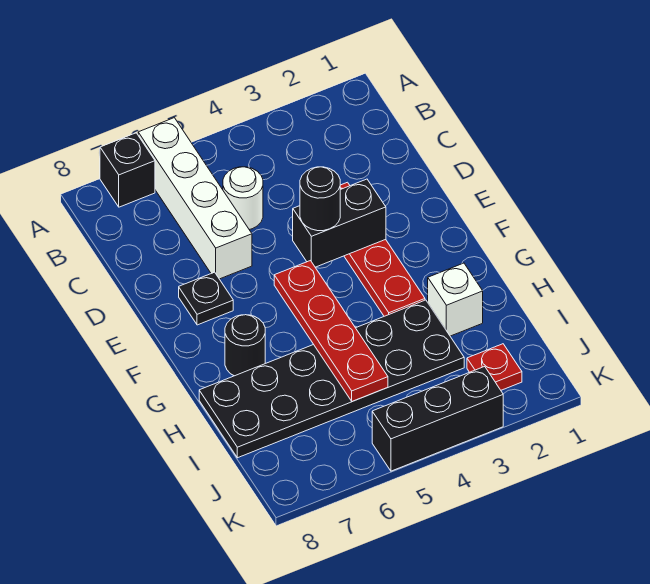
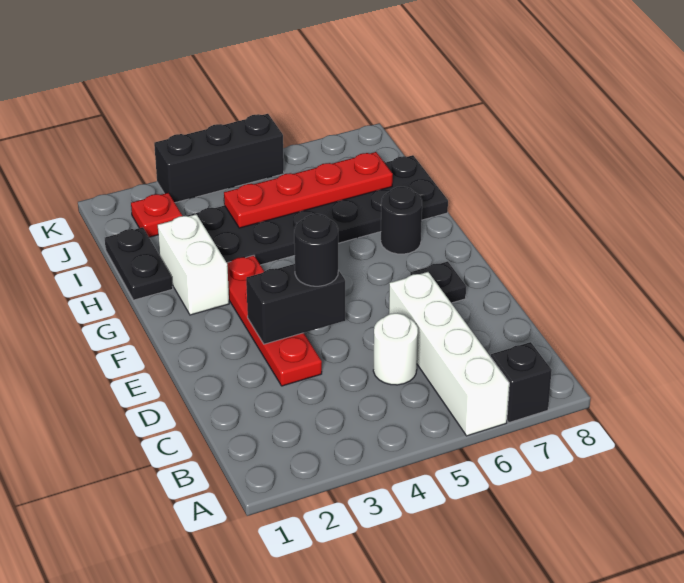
red 1x4 plate [274,261,388,401] -> red 1x4 plate turned to [224,152,393,228]
none -> black 1x2 plate [105,227,173,300]
white 1x1 brick [428,263,483,336] -> white 1x2 brick [158,214,229,315]

